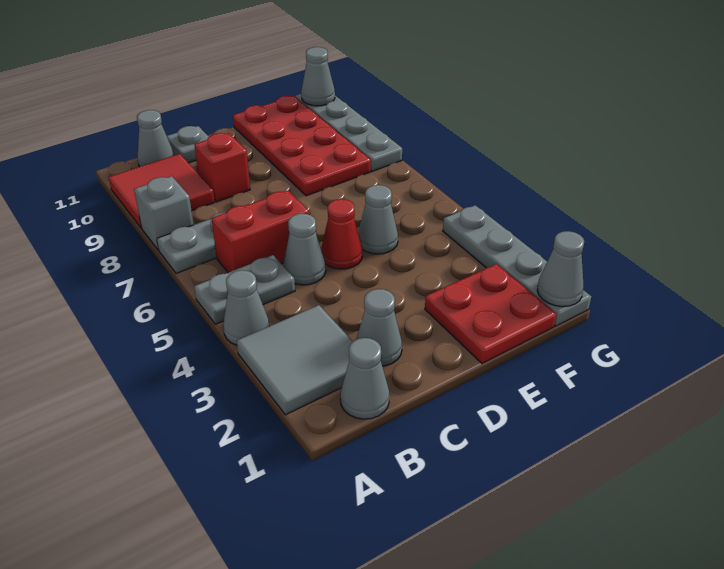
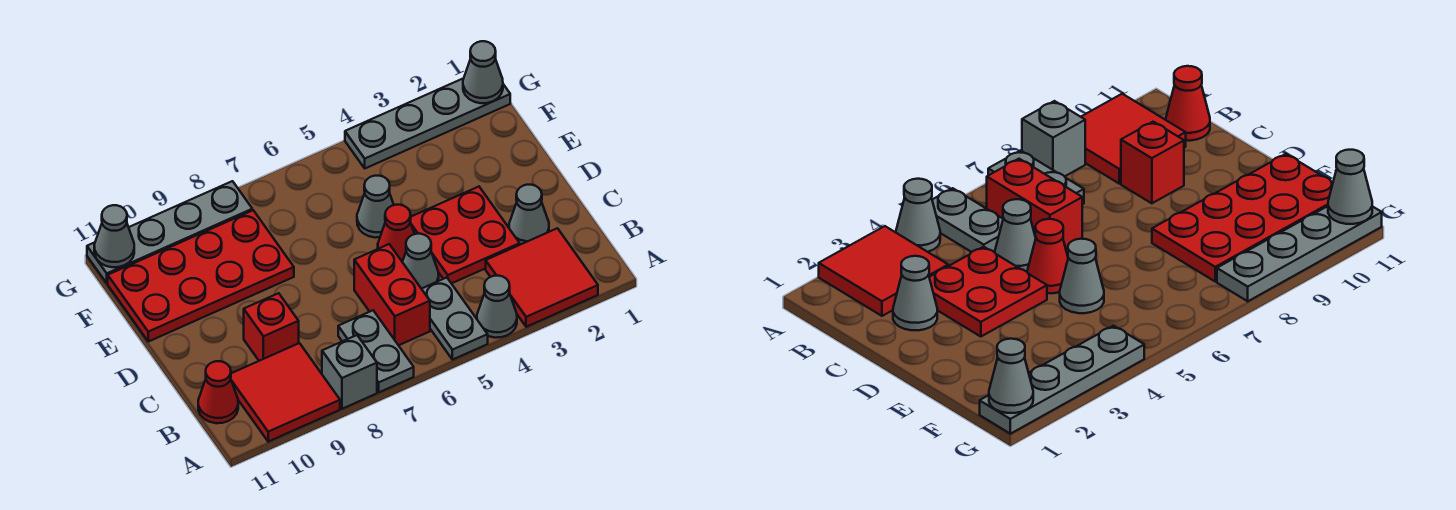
grey 2x2 tile [237,305,353,415] -> red 2x2 tile [486,228,598,327]
grey 1x1 cone [340,338,390,419] -> none
grey 1x1 cone [137,110,174,167] -> red 1x1 cone [198,361,238,423]
grey 1x1 plate [167,126,209,163] -> none
red 2x2 plate [425,264,556,363] -> red 2x2 plate moved to [410,187,520,284]

